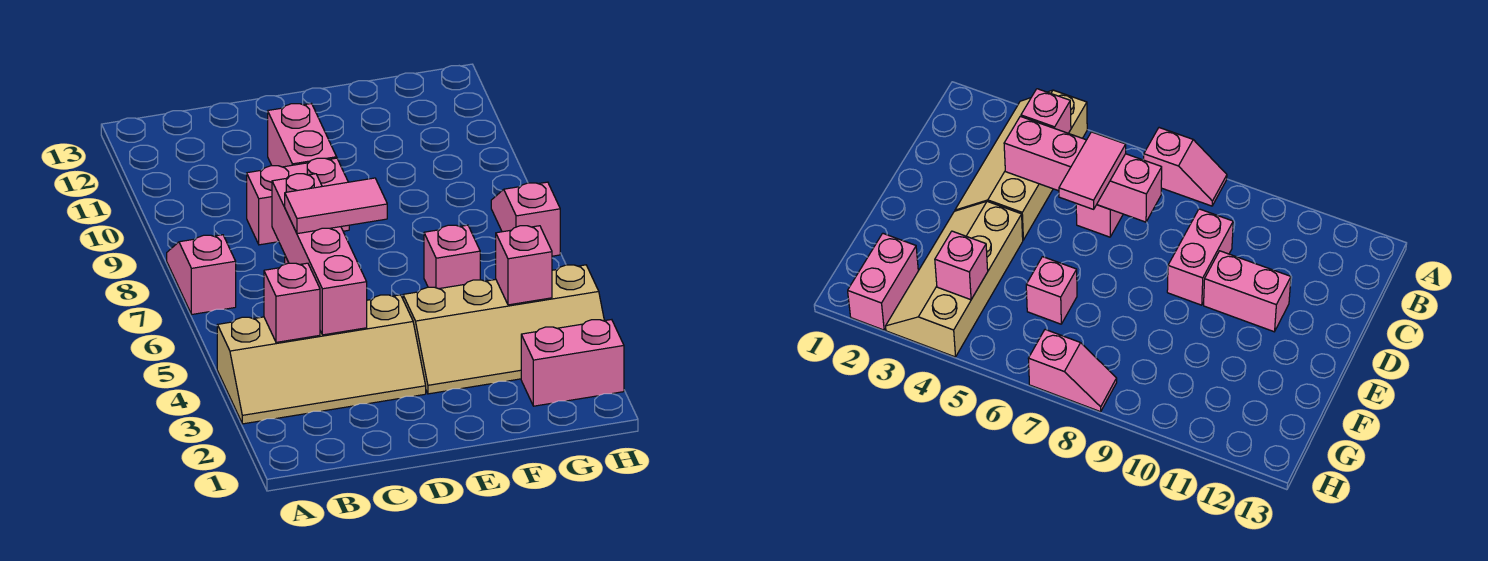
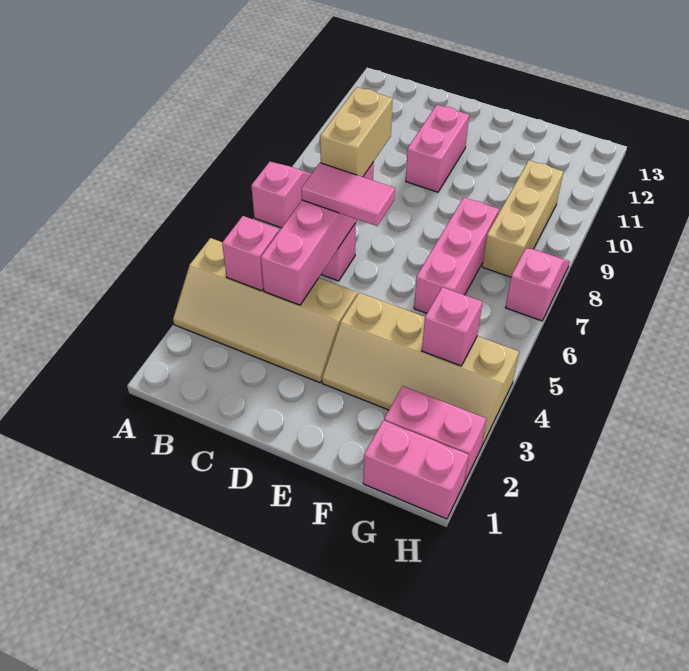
none -> tan 1x2 brick [320,87,393,177]
pink 1x2 brick [247,158,349,245] -> pink 1x2 brick moved to [363,420,469,519]
pink 1x1 brick [424,225,480,289] -> pink 1x3 brick [414,197,499,313]
none -> tan 1x3 brick [482,160,564,277]

